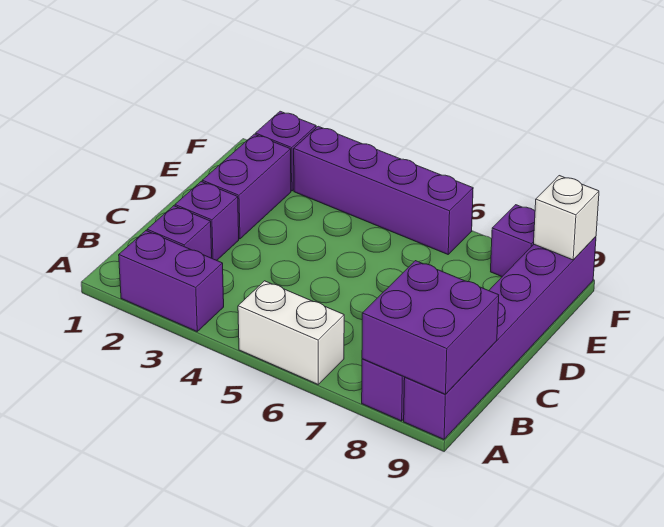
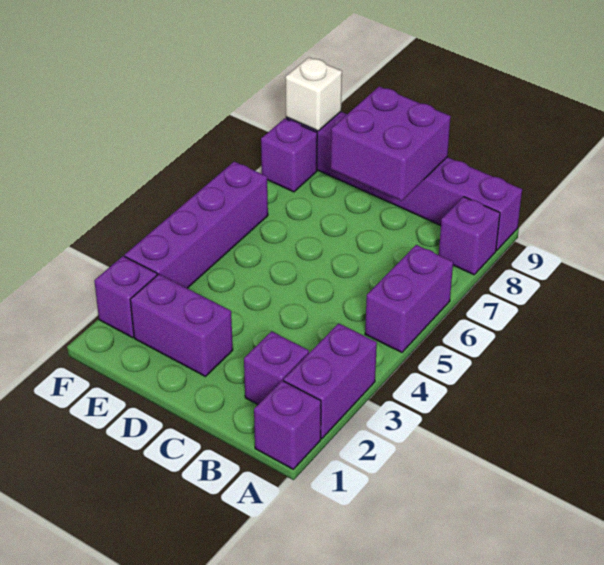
white 1x2 brick [238,281,344,384] -> purple 1x2 brick [365,245,453,352]
purple 2x2 brick [362,261,499,394] -> purple 2x2 brick moved to [331,86,451,201]
purple 1x1 brick [175,182,239,260] -> purple 1x1 brick moved to [254,380,321,469]

